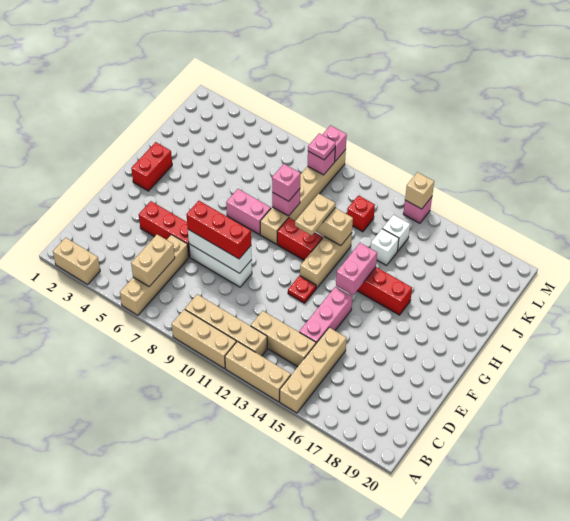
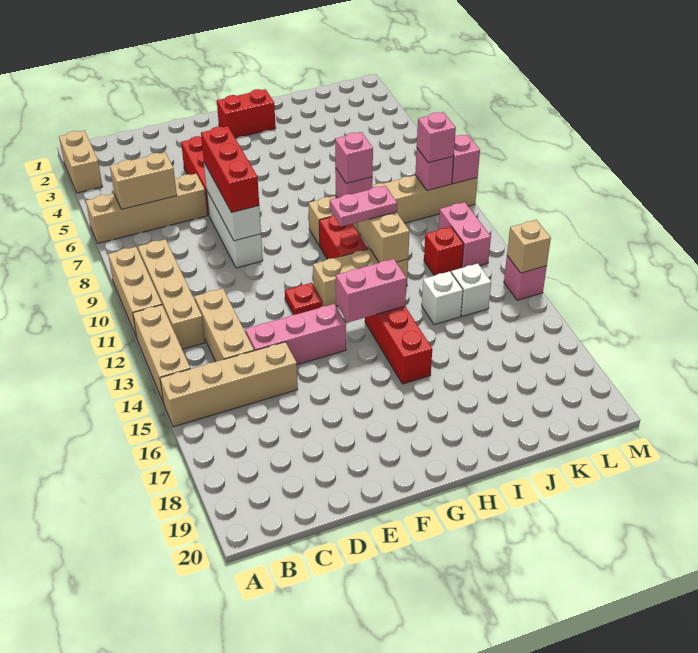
pink 1x2 brick [226,189,271,235] -> pink 1x2 brick moved to [439,202,491,268]
tan 1x2 plate [295,194,335,235] -> pink 1x2 plate [330,186,397,227]
pink 1x1 plate [308,133,336,160] -> pink 1x1 brick [417,112,456,163]

